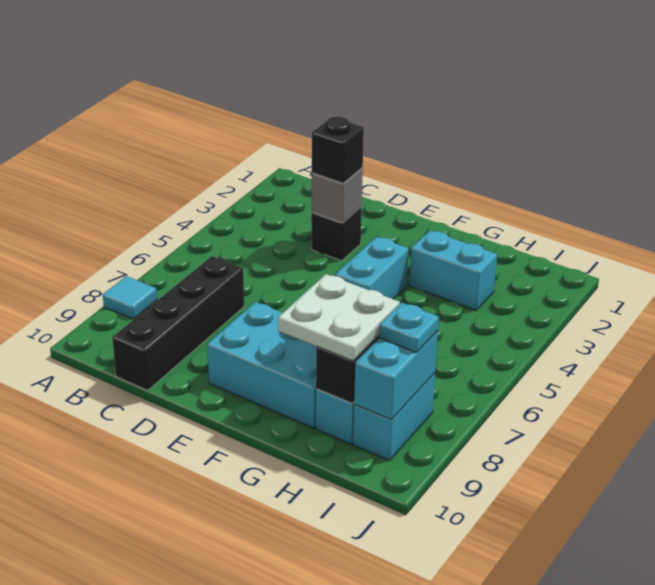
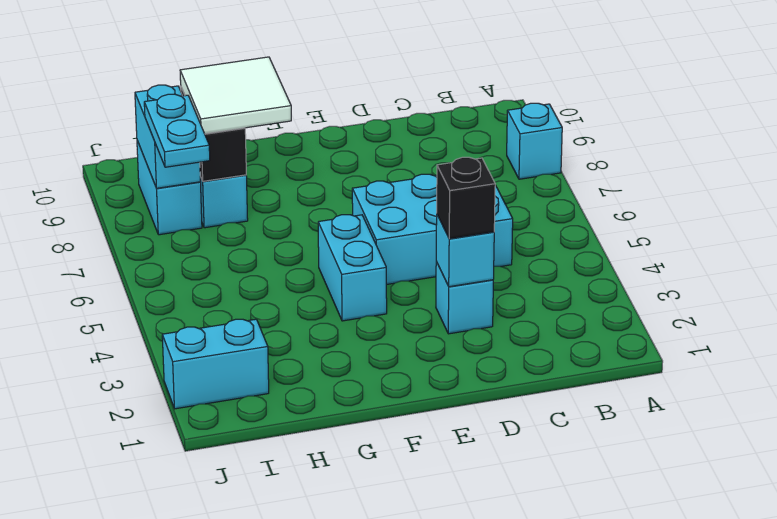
cyan 1x1 tile [103,276,157,319] -> cyan 1x1 brick [507,103,562,179]
black 1x4 brick [112,256,244,390] -> none
black 1x1 brick [312,207,362,261] -> cyan 1x1 brick [436,262,493,334]
grey 1x1 brick [312,168,363,223] -> cyan 1x1 brick [436,215,494,287]
cyan 2x3 brick [207,302,317,428] -> cyan 2x3 brick moved to [352,174,513,285]
cyan 1x2 brick [409,230,497,310] -> cyan 1x2 brick moved to [162,319,269,409]
white 2x2 plate [278,274,400,361] -> white 2x2 tile [180,57,291,134]
cyan 1x1 plate [379,303,439,353] -> cyan 1x2 plate [144,94,210,167]

